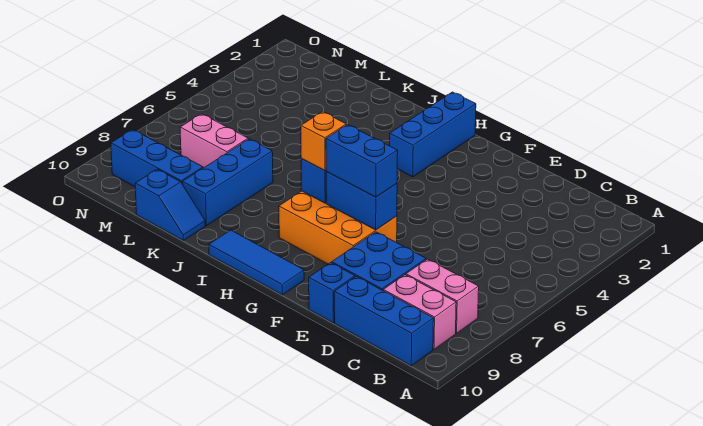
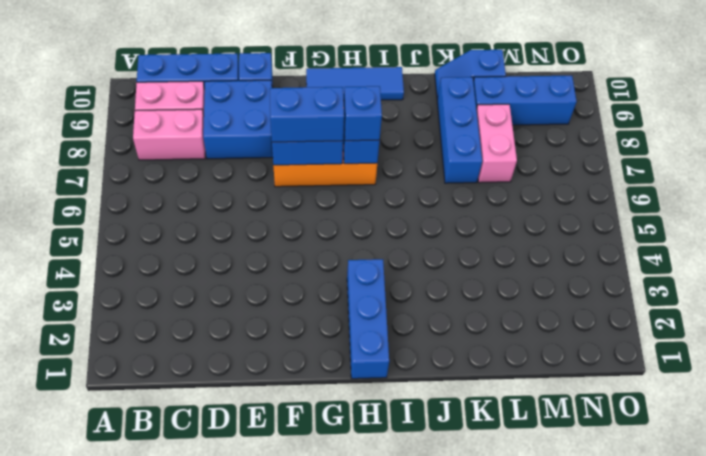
orange 1x1 brick [301,112,346,171] -> blue 1x1 brick [344,86,382,141]
pink 1x2 brick [180,114,248,168] -> pink 1x2 brick turned to [476,104,517,183]

